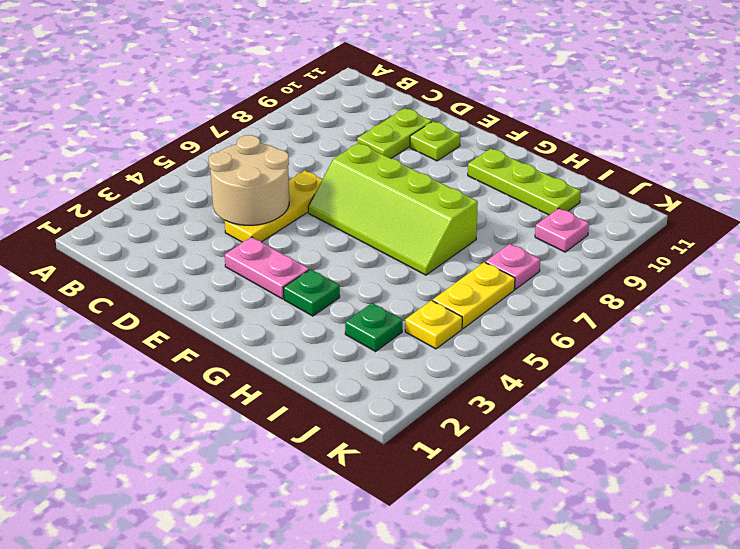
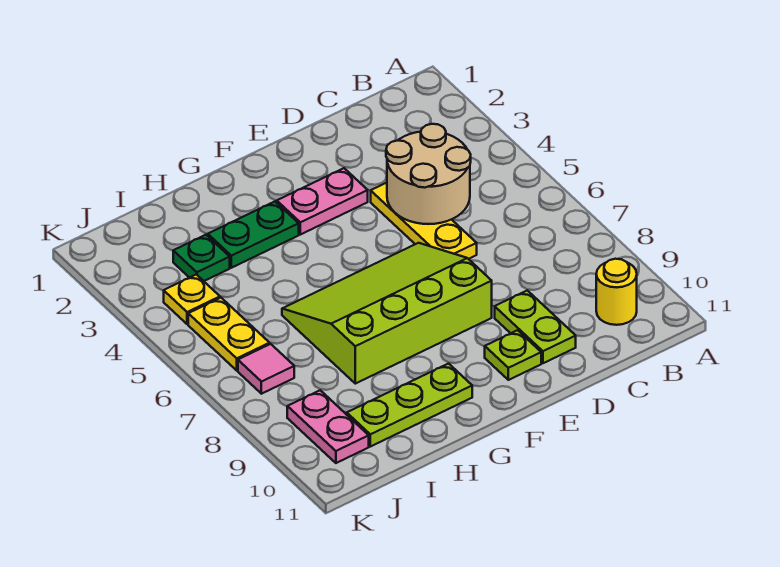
none -> yellow 1x1 round brick [596,259,637,325]
lime 2x4 slope [308,143,478,275] -> lime 3x4 slope [282,243,492,384]
green 1x1 plate [284,269,340,316] -> green 1x2 plate [208,202,299,268]
pink 1x1 plate [485,244,540,289] -> pink 1x1 tile [238,344,294,394]
pink 1x1 plate [535,208,589,252] -> pink 1x2 plate [287,390,369,463]

